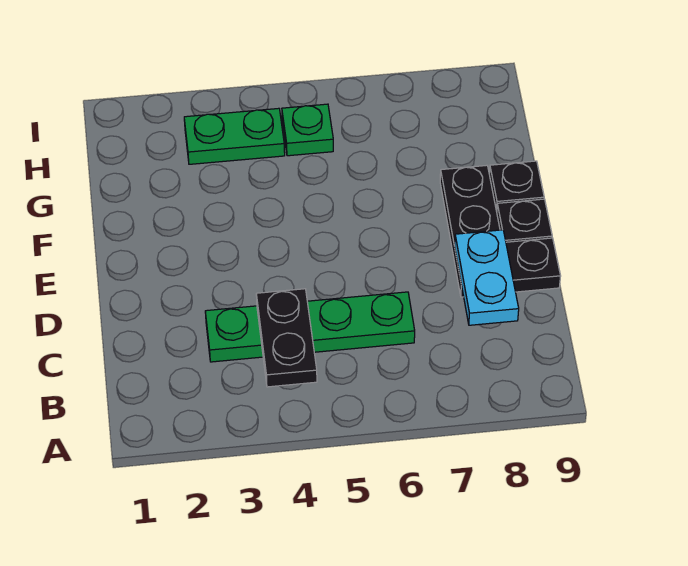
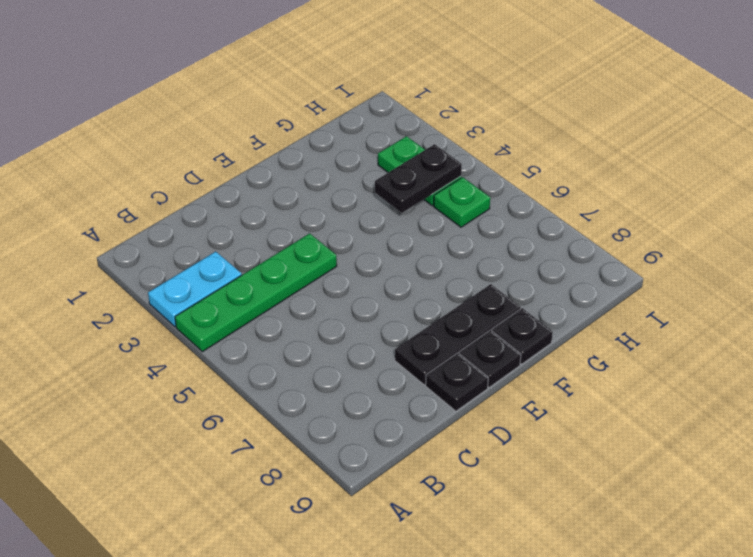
black 1x2 plate [256,289,317,387] -> black 1x2 plate moved to [375,144,462,213]
green 1x4 plate [205,292,415,362] -> green 1x4 plate turned to [175,233,337,352]
cyan 1x2 plate [455,230,519,325] -> cyan 1x2 plate moved to [148,252,242,327]

